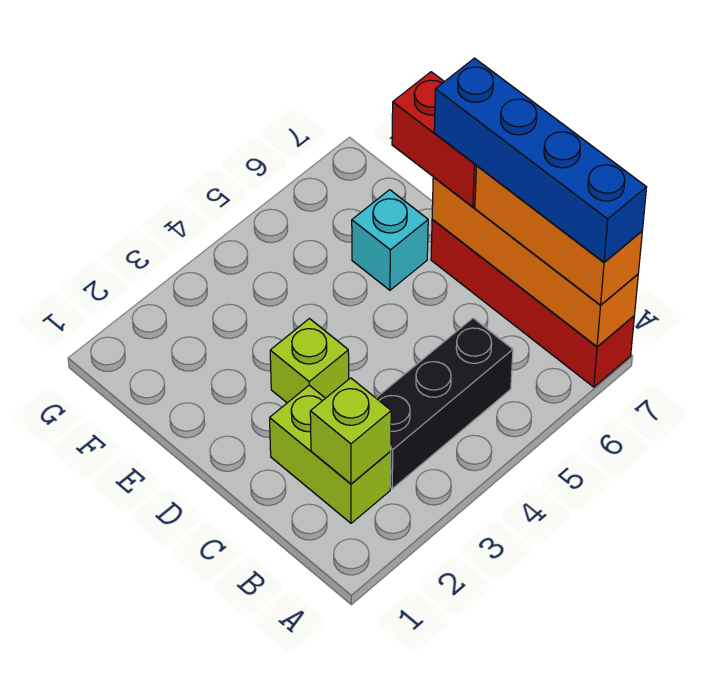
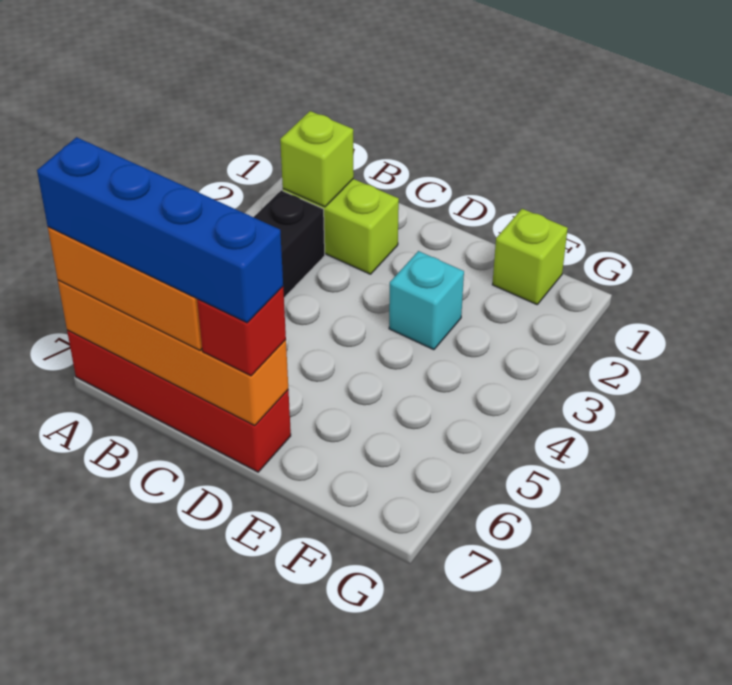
lime 1x1 brick [270,319,349,403] -> lime 1x1 brick moved to [492,209,568,304]
red 1x2 brick [392,72,477,207] -> red 1x1 brick [197,287,286,376]
cyan 1x1 brick [352,190,428,290] -> cyan 1x1 brick moved to [389,251,464,350]

